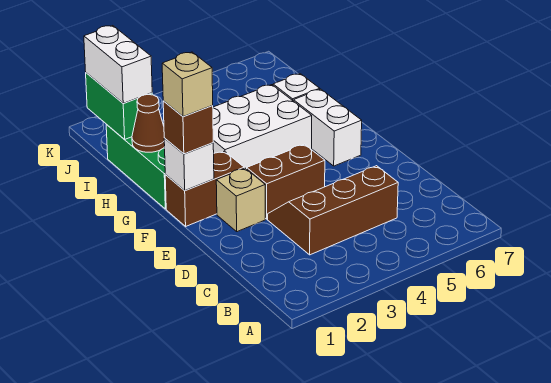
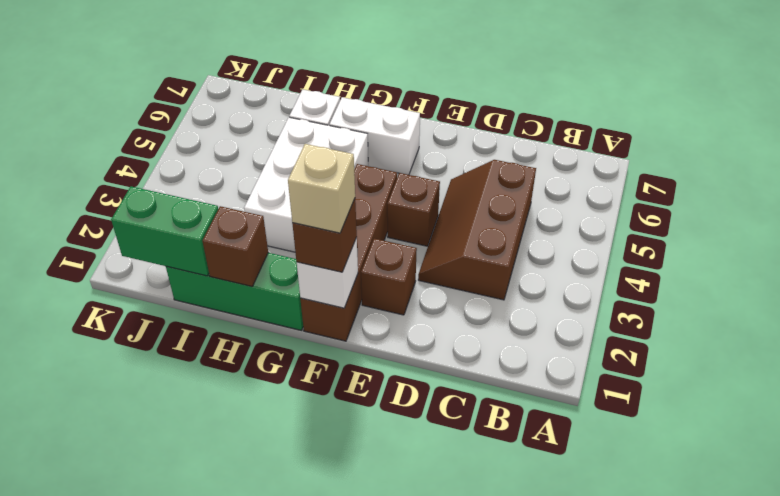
tan 1x1 brick [216,168,265,232] -> brown 1x1 brick [361,239,417,315]
brown 1x2 brick [247,144,325,219] -> brown 1x1 brick [387,173,440,246]
brown 1x2 brick [165,151,244,226] -> brown 1x4 brick [300,164,397,341]
brown 1x1 cone [132,94,165,152] -> brown 1x1 brick [203,206,268,286]
white 1x2 brick [84,26,152,103] -> none

